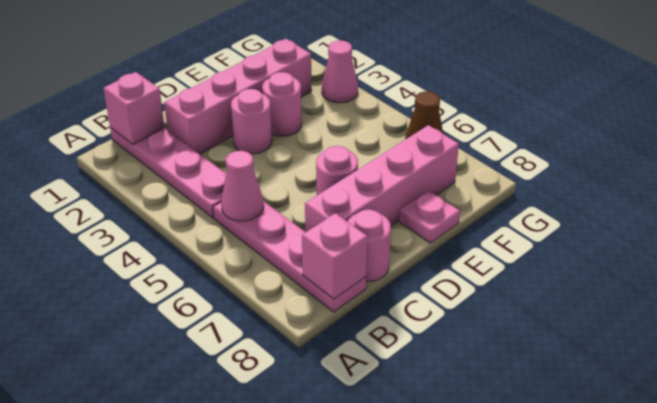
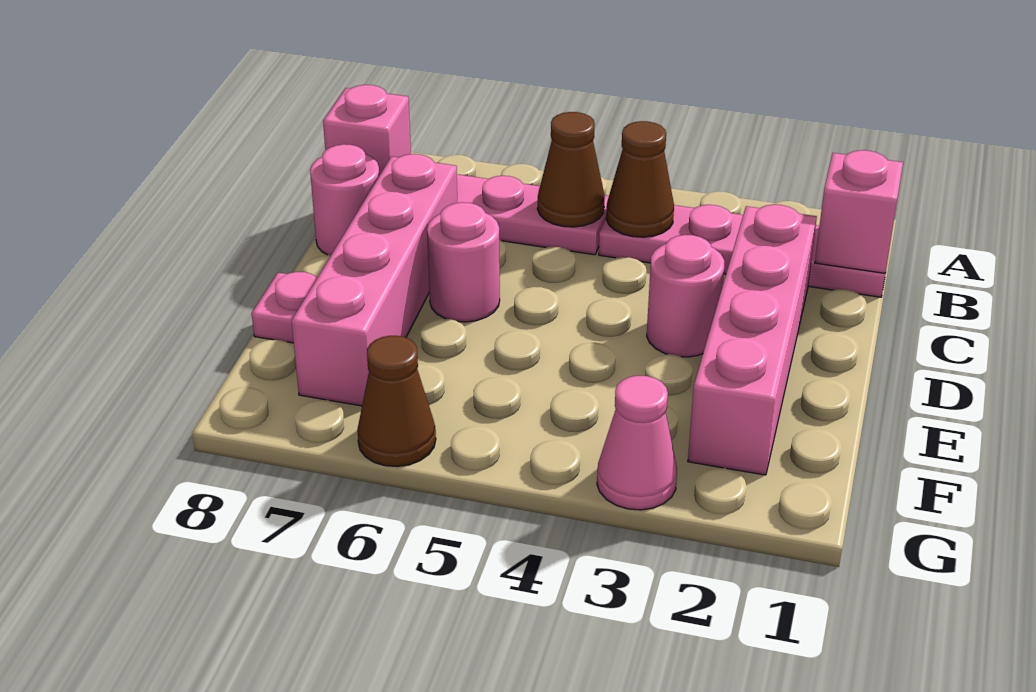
none -> brown 1x1 cone [606,121,674,237]
pink 1x1 cone [221,151,264,221] -> brown 1x1 cone [537,112,605,227]
pink 1x1 round brick [262,72,302,136] -> none

